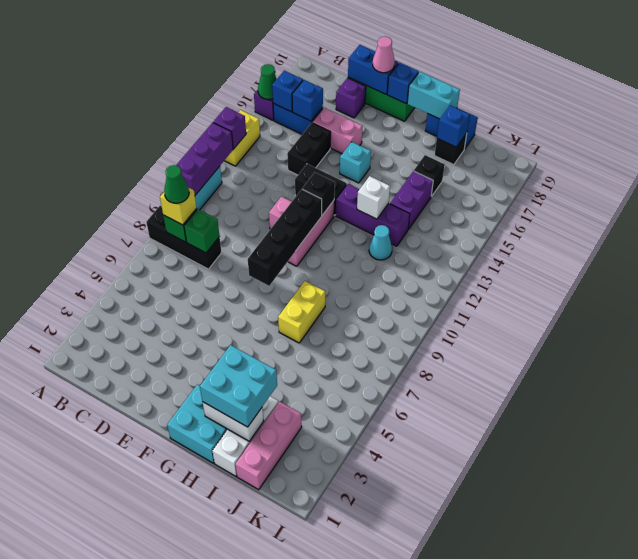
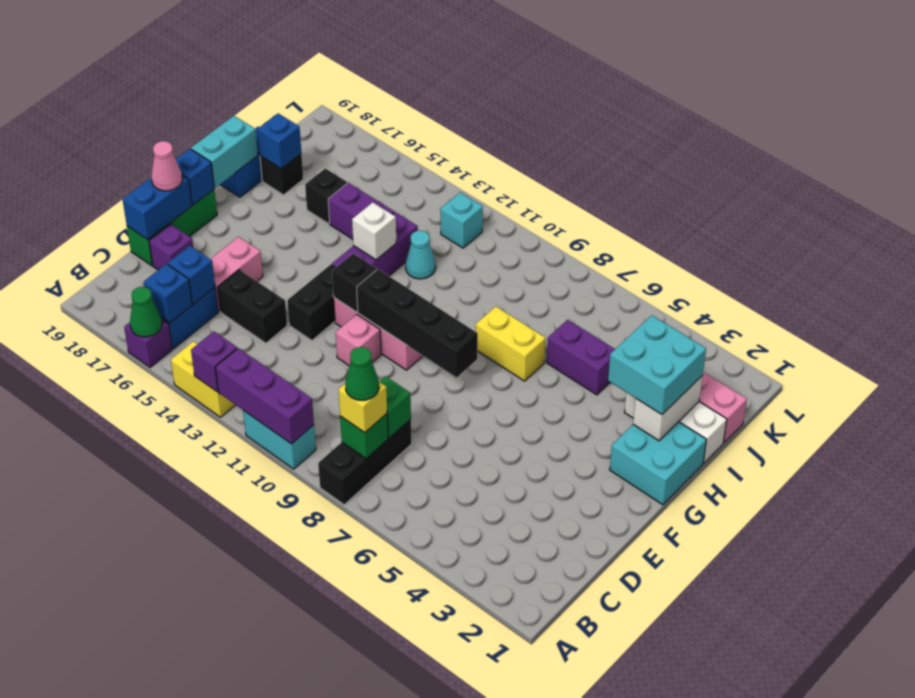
cyan 1x1 brick [340,142,371,183] -> cyan 1x1 brick moved to [440,193,483,248]
none -> purple 1x2 brick [547,320,615,395]

